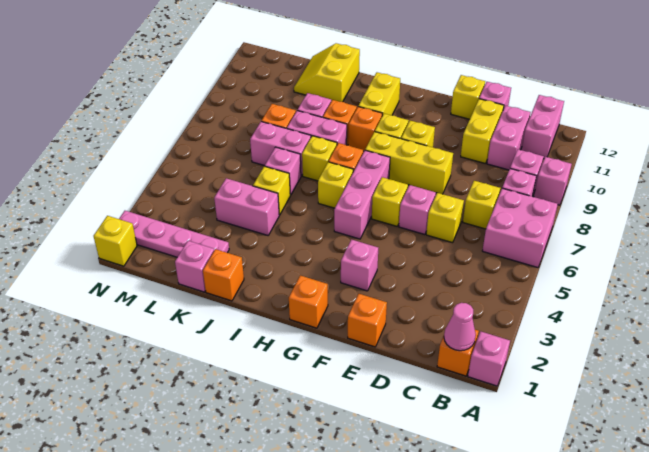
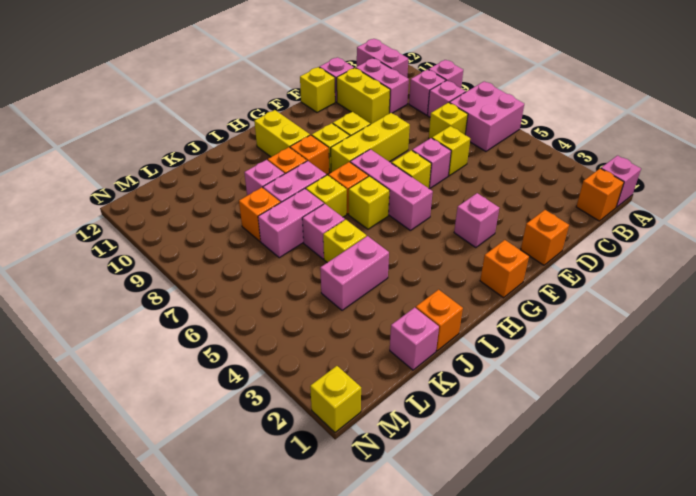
pink 1x1 cone [444,303,476,351] -> none
yellow 2x2 slope [294,43,360,102] -> none
pink 1x4 plate [119,211,229,257] -> none

